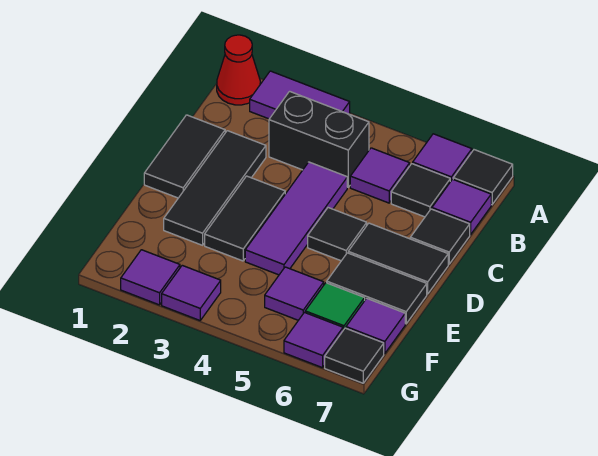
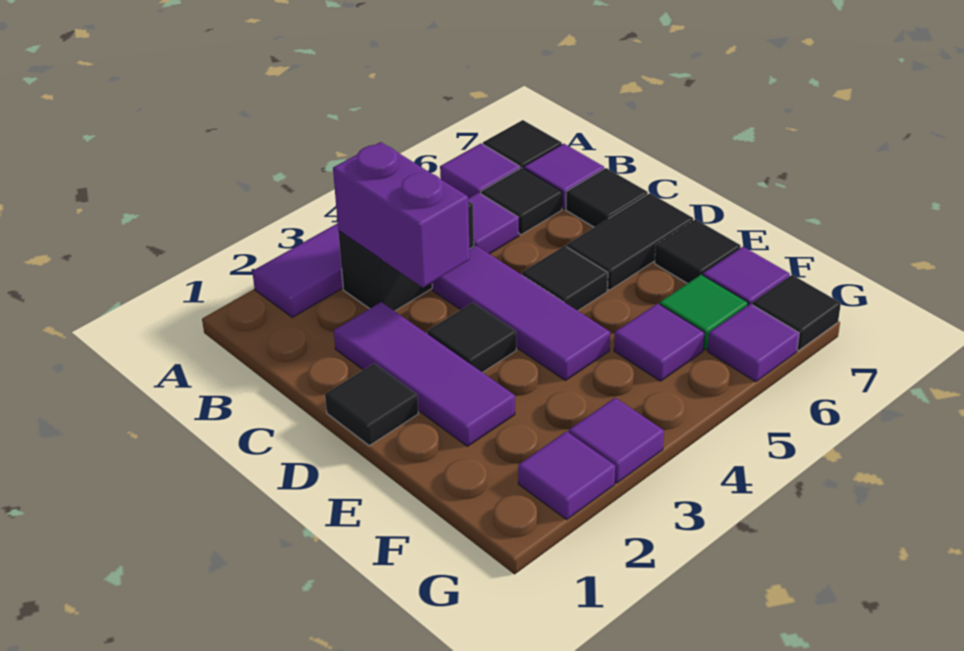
red 1x1 cone [217,35,260,105] -> none
none -> purple 1x2 brick [333,142,470,288]
black 1x2 tile [144,115,225,198] -> black 1x1 tile [325,363,418,446]
black 1x3 tile [164,131,266,245] -> purple 1x3 tile [334,302,515,446]
black 1x2 tile [205,176,285,261] -> black 1x1 tile [427,303,516,372]
black 1x2 tile [327,253,427,324] -> black 1x1 tile [655,219,741,283]

